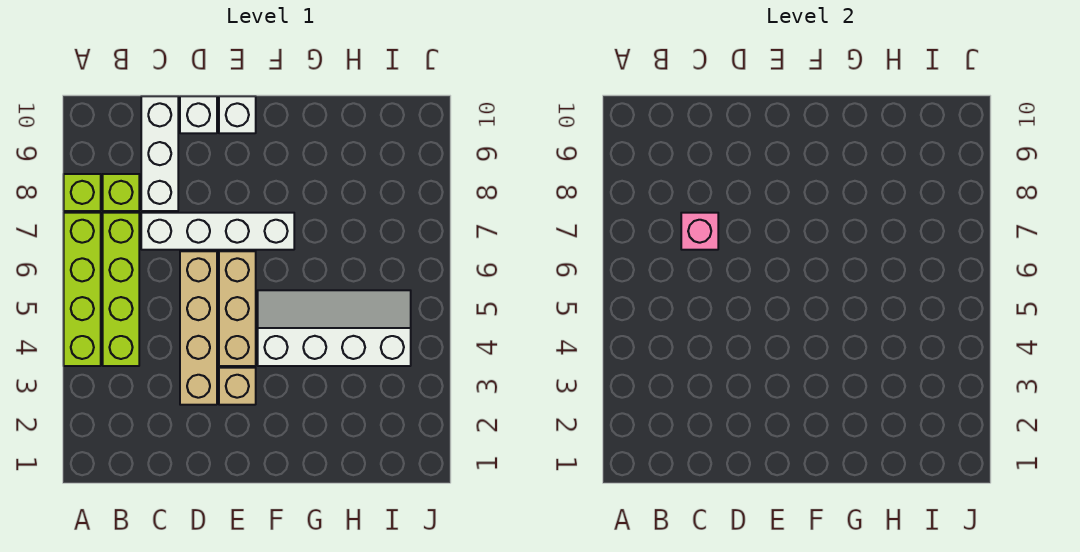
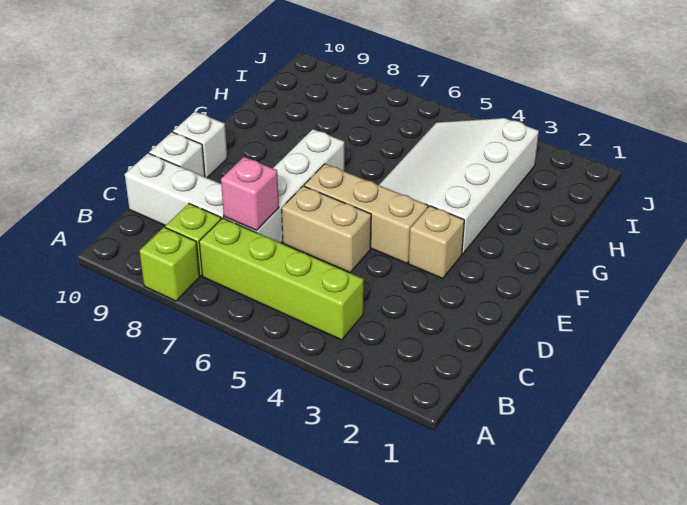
lime 1x4 brick [64,213,101,366] -> none
tan 1x4 brick [180,251,217,405] -> tan 1x2 brick [282,186,371,273]
white 2x4 slope [258,290,411,366] -> white 3x4 slope [379,118,539,254]

